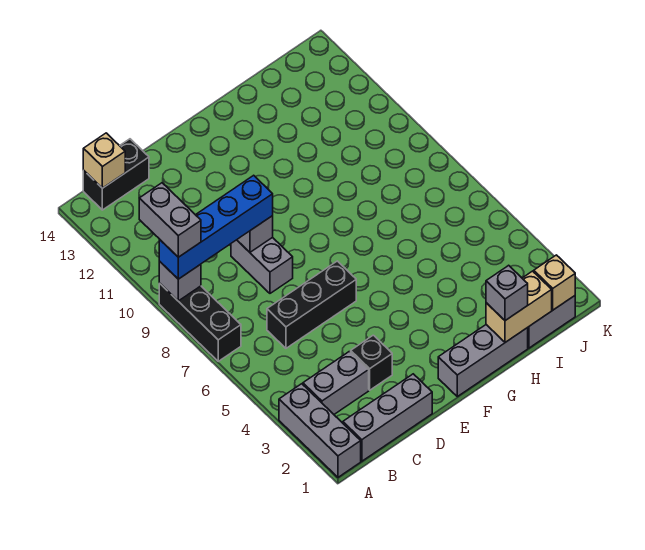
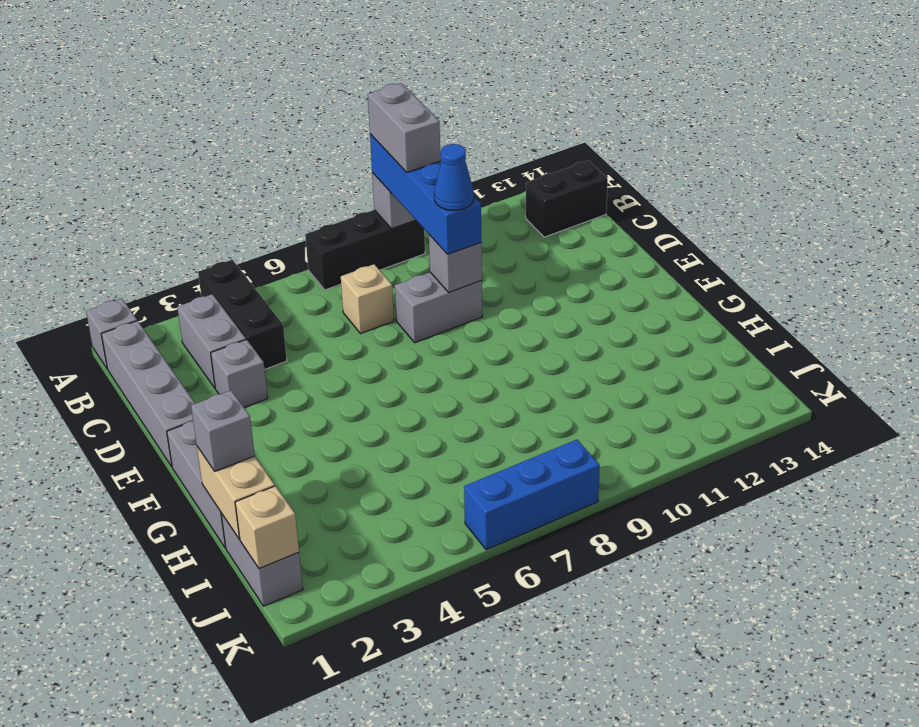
grey 1x3 brick [279,384,361,477] -> grey 1x1 brick [86,298,137,368]
grey 1x2 brick [139,183,201,257] -> grey 1x2 brick turned to [368,83,441,172]
grey 1x3 brick [343,374,432,461] -> grey 1x4 brick [101,321,195,467]
black 1x2 brick [83,139,149,210] -> black 1x2 brick turned to [526,161,608,237]
tan 1x1 brick [83,133,125,188] -> tan 1x1 brick moved to [341,264,394,334]
black 1x3 brick [267,261,356,348] -> black 1x3 brick moved to [198,260,287,369]
black 1x1 brick [351,335,392,390] -> grey 1x1 brick [211,339,268,407]
none -> blue 1x1 cone [434,144,474,211]
none -> blue 1x3 brick [464,440,600,550]

